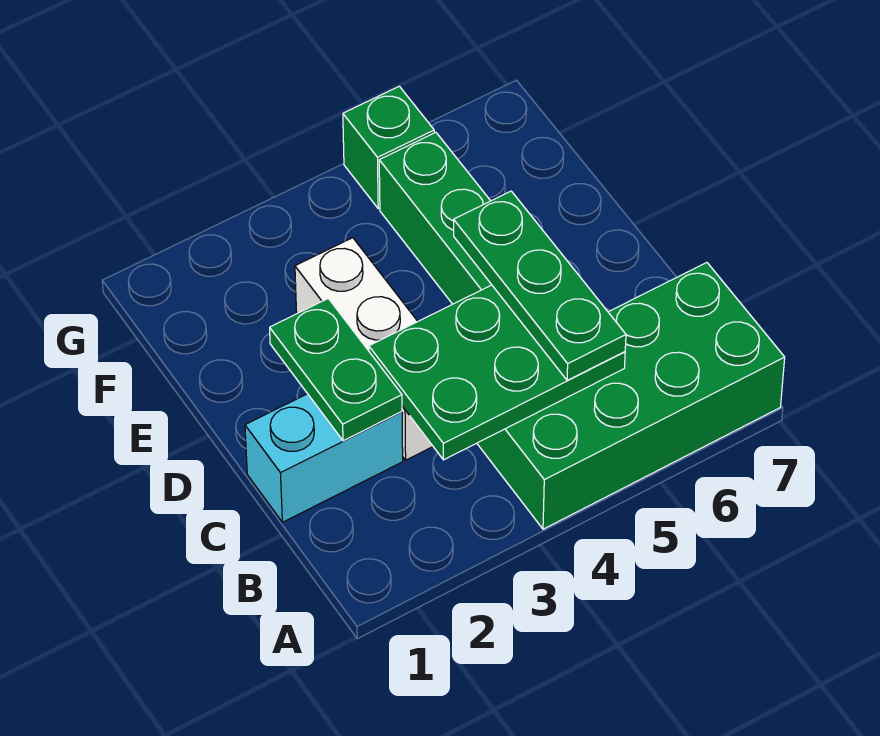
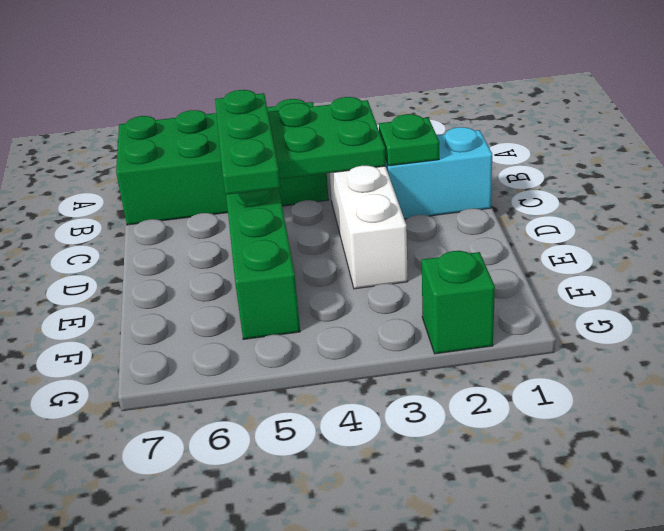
green 1x2 plate [270,299,402,441] -> green 1x1 plate [379,114,439,166]
green 1x1 brick [343,86,434,209] -> green 1x1 brick moved to [422,251,495,354]

